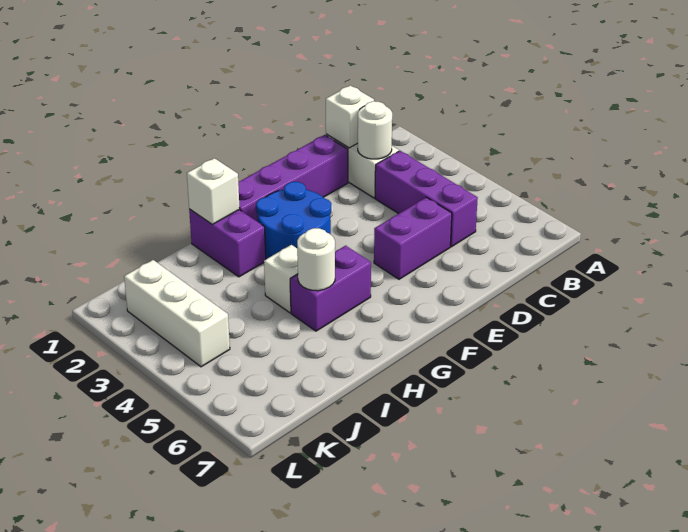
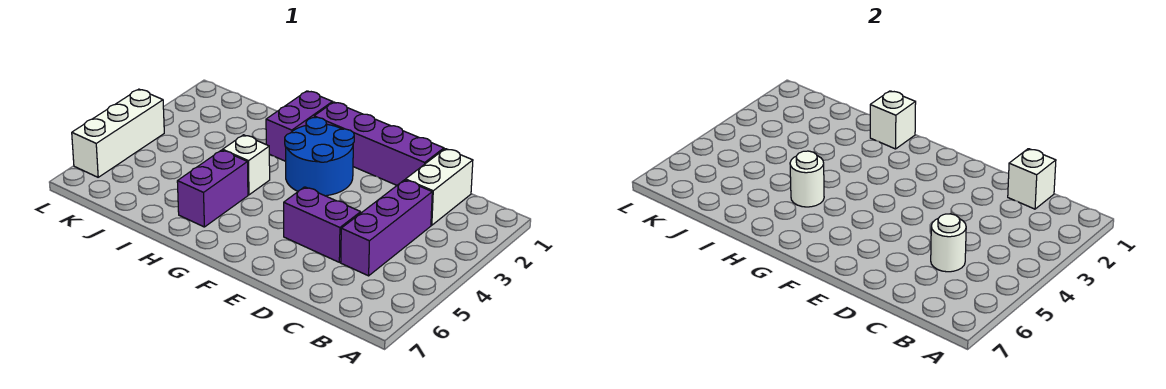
white 1x1 round brick [358,101,392,159] -> white 1x1 round brick moved to [931,214,966,272]
purple 1x2 brick [290,246,371,331] -> purple 1x2 brick turned to [177,150,248,227]
white 1x3 brick [124,260,230,367] -> white 1x3 brick moved to [72,89,164,177]

